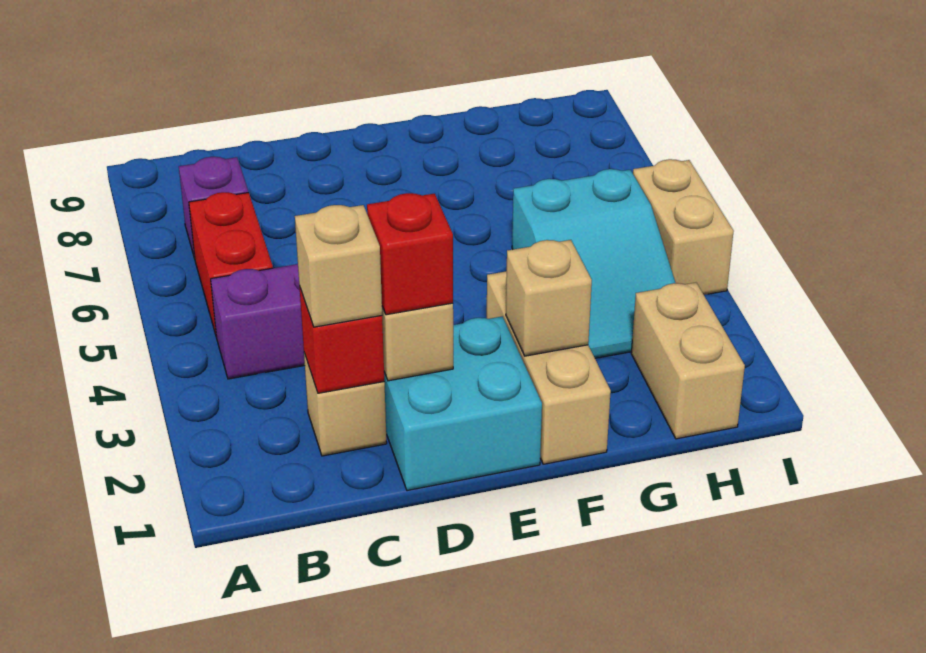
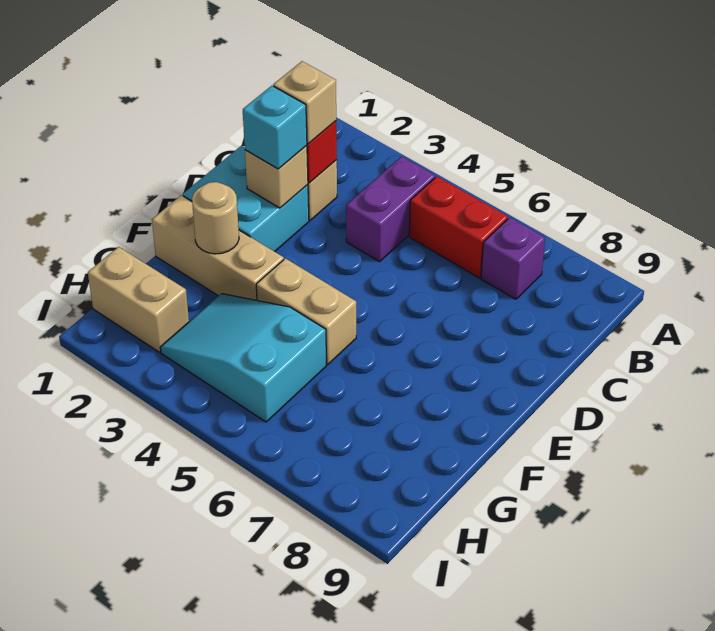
red 1x1 brick [367,193,453,315] -> cyan 1x1 brick [243,86,307,169]
tan 1x1 brick [506,240,592,356] -> tan 1x1 round brick [192,182,239,254]
tan 1x2 brick [633,159,734,295] -> tan 1x2 brick moved to [256,258,356,364]

